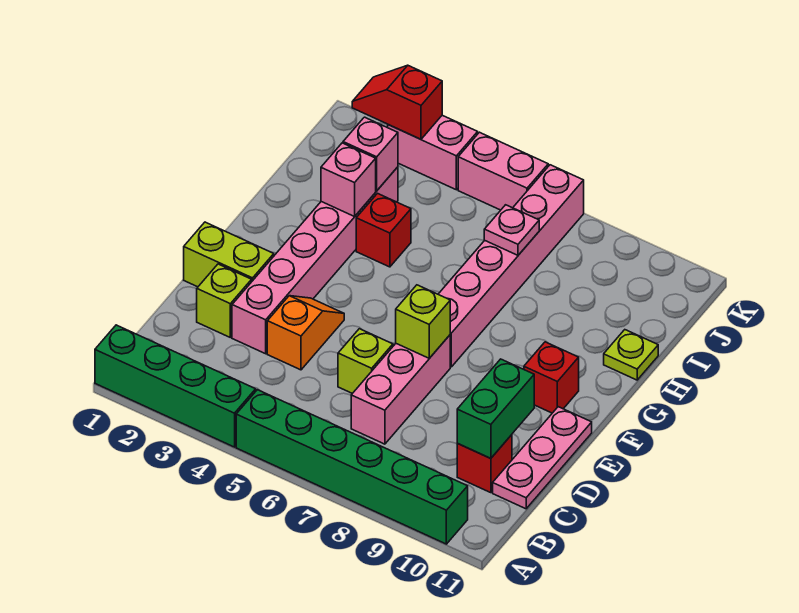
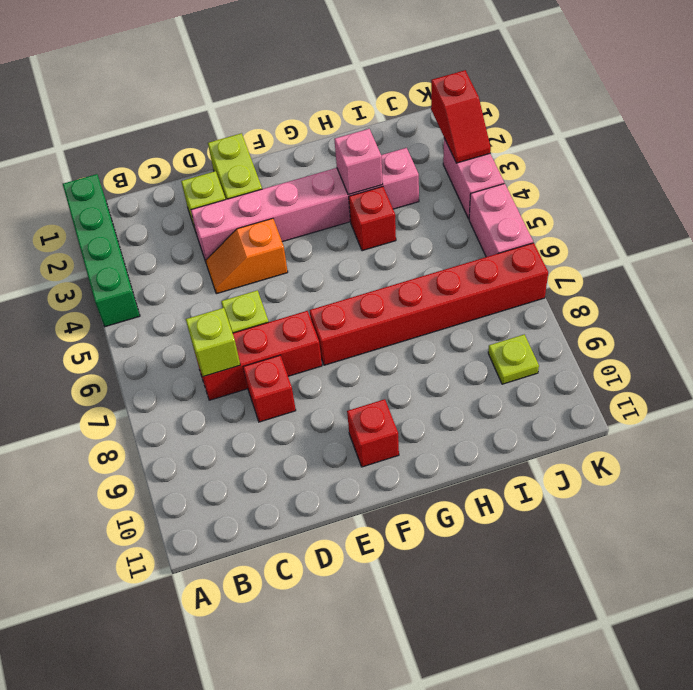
green 1x6 brick [236,390,468,544] -> none
pink 1x3 brick [351,335,450,444] -> red 1x3 brick [195,311,322,400]
red 1x1 brick [457,435,512,493] -> red 1x1 brick moved to [243,355,296,422]
green 1x2 brick [457,359,534,458] -> none
pink 1x3 plate [493,407,592,509] -> none
orange 1x2 slope [267,296,344,370] -> orange 1x2 slope turned to [206,218,288,294]
lime 1x1 brick [396,285,450,358] -> lime 1x1 brick moved to [186,308,240,377]
pink 1x6 brick [438,165,584,367] -> red 1x6 brick [310,243,548,365]
lime 1x1 plate [604,330,658,380] -> lime 1x1 plate moved to [488,334,539,384]
pink 1x1 brick [343,117,398,191] -> none
pink 1x1 plate [484,205,539,255] -> none
red 1x2 slope [352,65,442,139] -> red 1x2 slope turned to [431,70,491,163]

